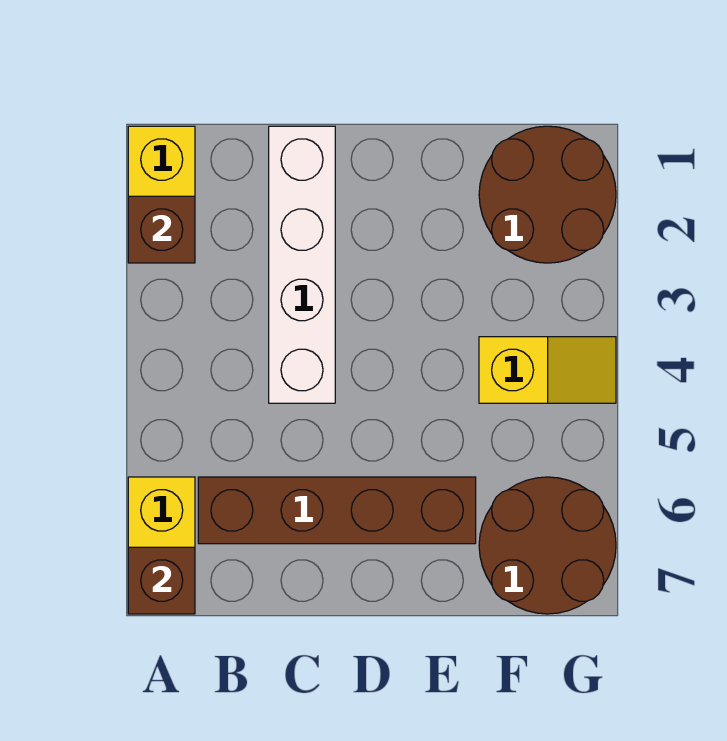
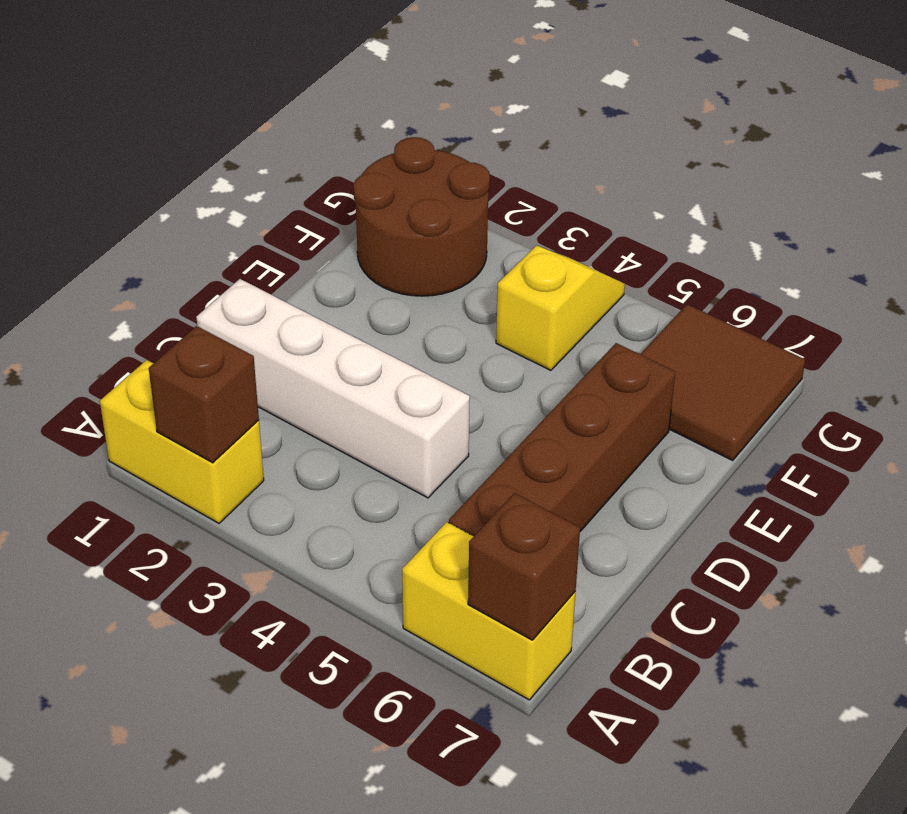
brown 2x2 round brick [479,477,616,614] -> brown 2x2 tile [641,304,805,460]

